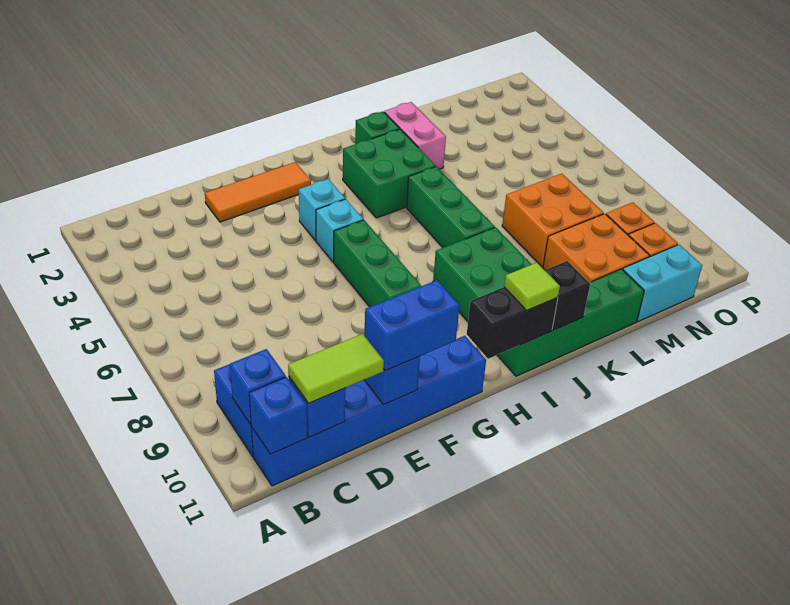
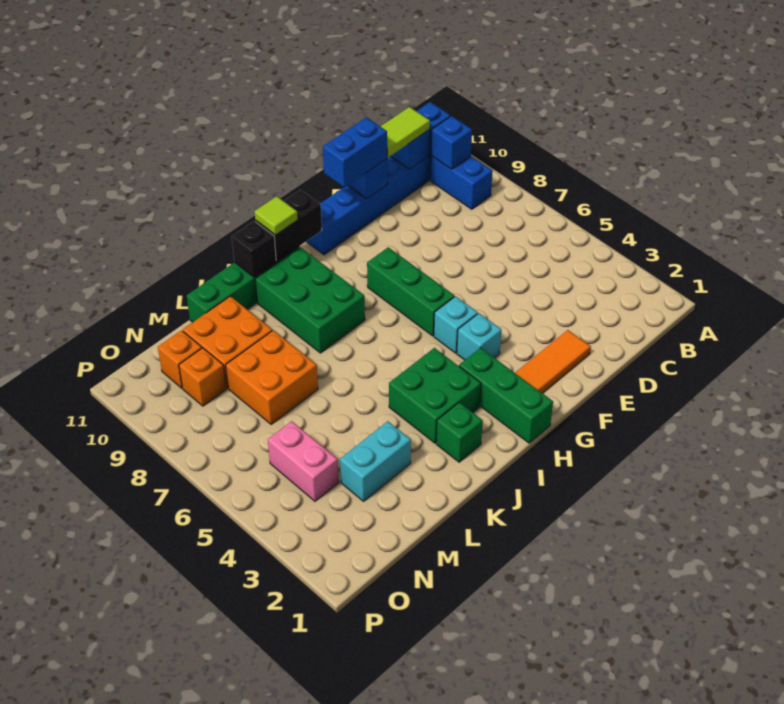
green 1x3 brick [407,167,495,248] -> green 1x3 brick moved to [459,348,553,443]
pink 1x2 brick [384,102,446,169] -> pink 1x2 brick moved to [268,421,339,501]
cyan 1x2 brick [623,245,702,322] -> cyan 1x2 brick moved to [340,421,411,501]

